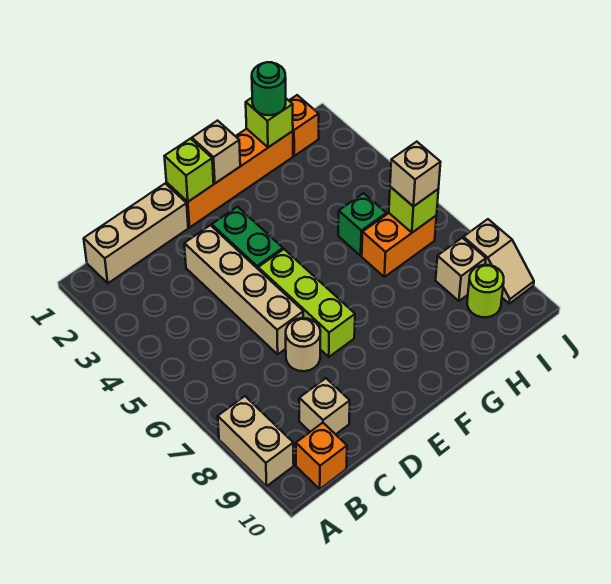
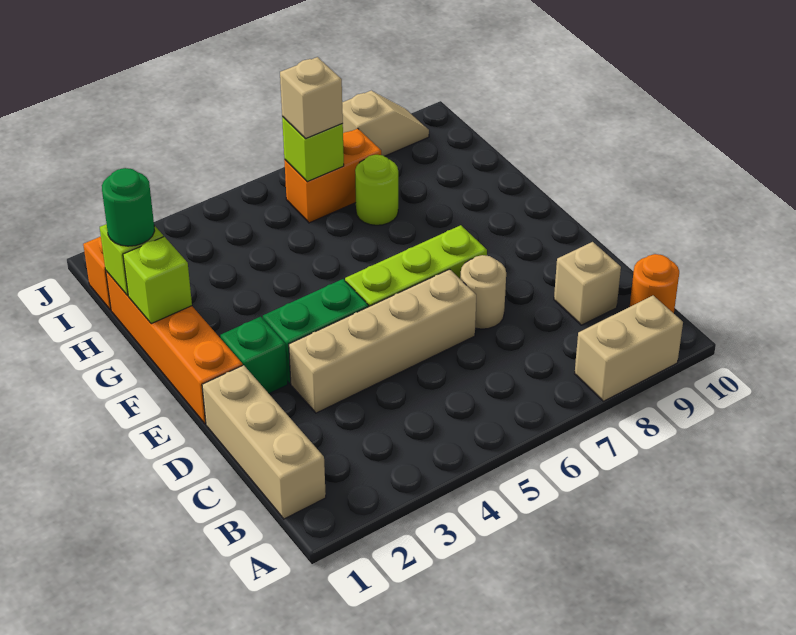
orange 1x1 brick [296,423,347,489] -> orange 1x1 round brick [630,254,679,313]
lime 1x1 brick [164,139,214,202] -> lime 1x1 brick moved to [123,237,192,324]
tan 1x1 brick [192,121,240,183] -> none
green 1x1 brick [338,193,386,256] -> green 1x1 brick moved to [220,317,288,394]
orange 1x2 brick [362,213,436,277] -> orange 1x2 brick turned to [284,129,381,223]
tan 1x1 brick [436,238,486,301] -> none
lime 1x1 round brick [467,265,504,317] -> lime 1x1 round brick moved to [355,155,398,225]

